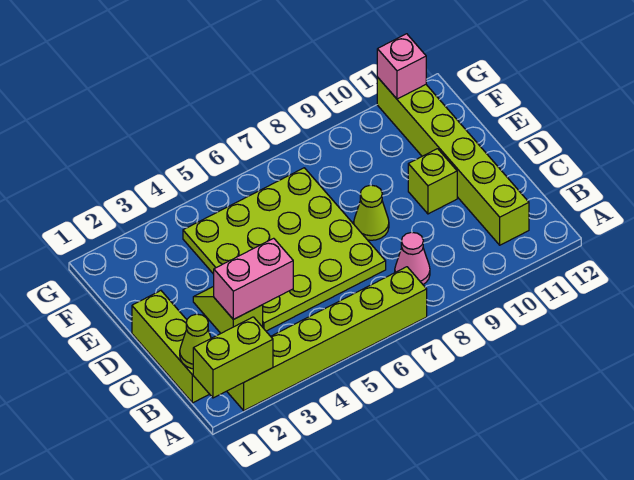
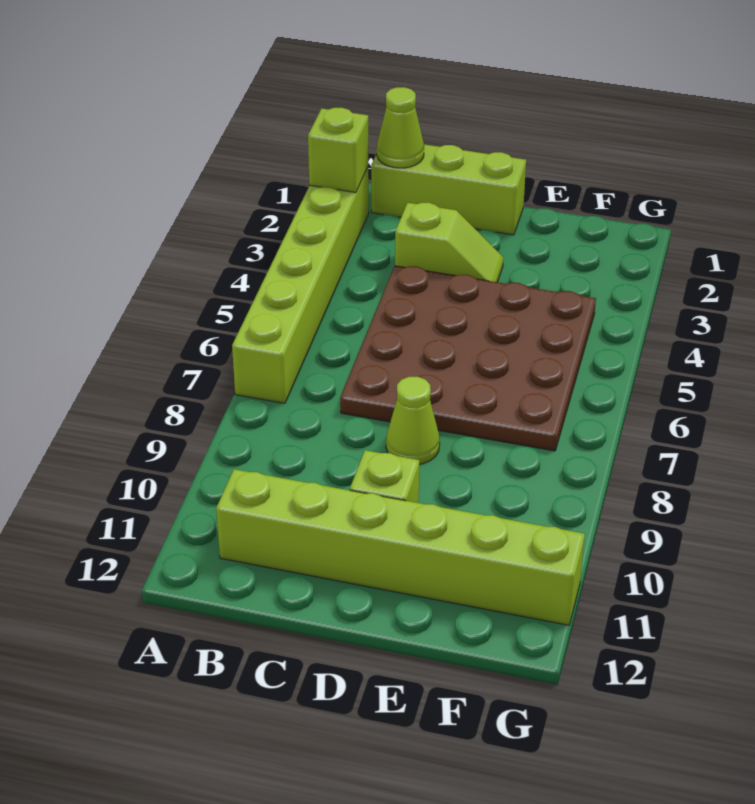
lime 1x2 brick [193,317,273,398] -> lime 1x1 brick [308,108,368,193]
pink 1x1 cone [395,232,430,284] -> none
pink 1x2 brick [214,238,293,319] -> none
lime 4x4 plate [183,168,386,331] -> brown 4x4 plate [340,266,596,451]
pink 1x1 brick [377,34,426,99] -> none

